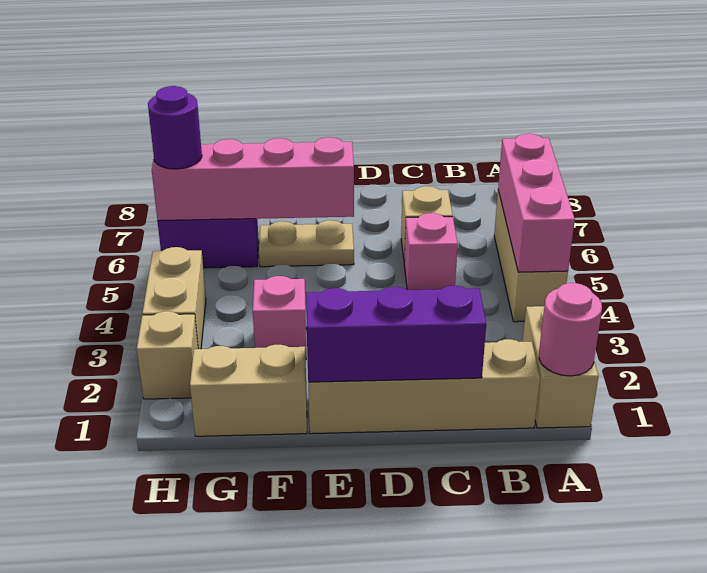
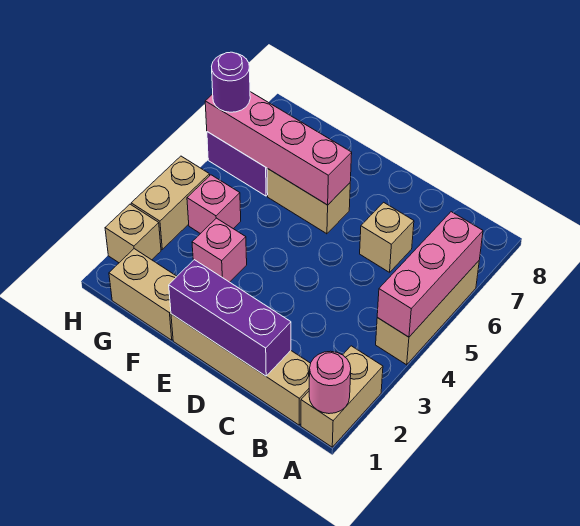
pink 1x1 brick [404,213,458,290] -> pink 1x1 brick moved to [187,175,241,234]
tan 1x2 plate [259,220,354,267] -> tan 1x2 brick [267,168,350,234]

